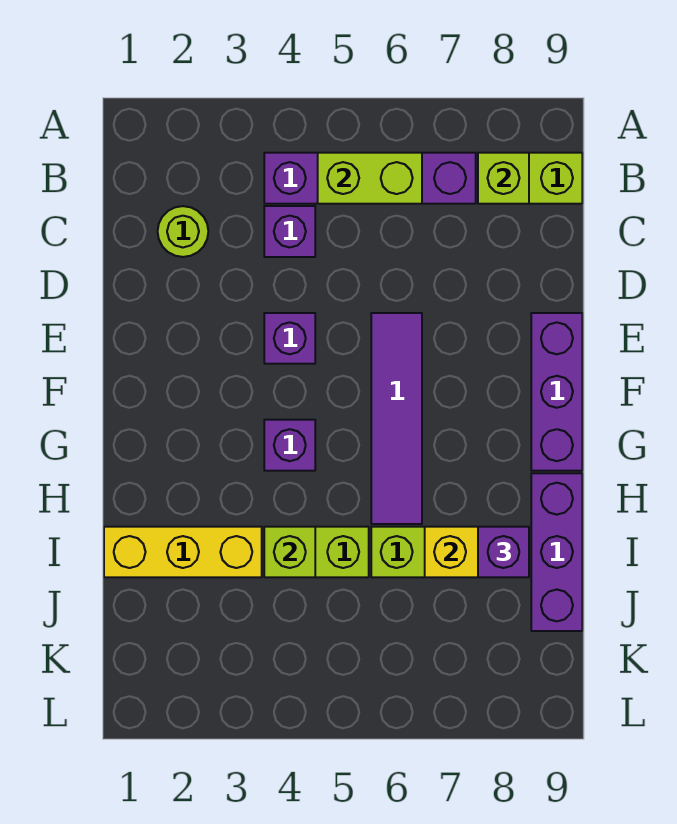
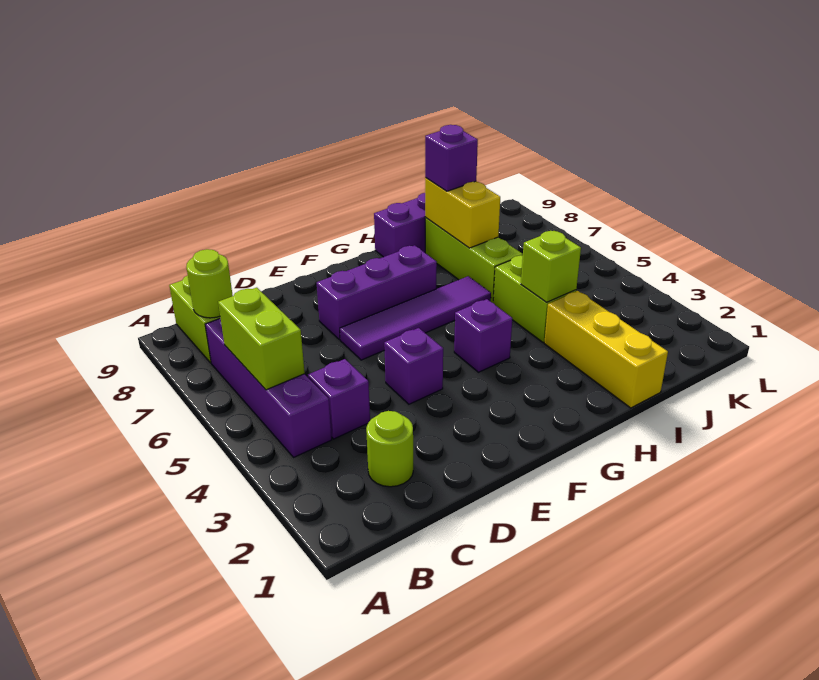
lime 1x1 brick [478,153,529,204] -> lime 1x1 round brick [186,249,233,318]
purple 1x3 brick [531,313,582,471] -> purple 1x3 brick moved to [317,245,437,340]

